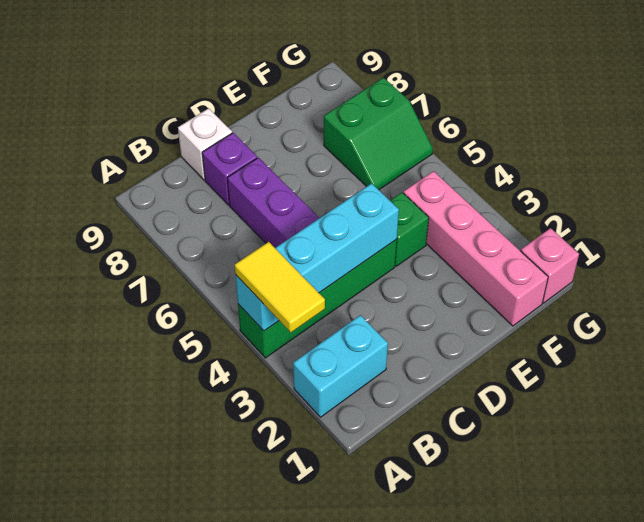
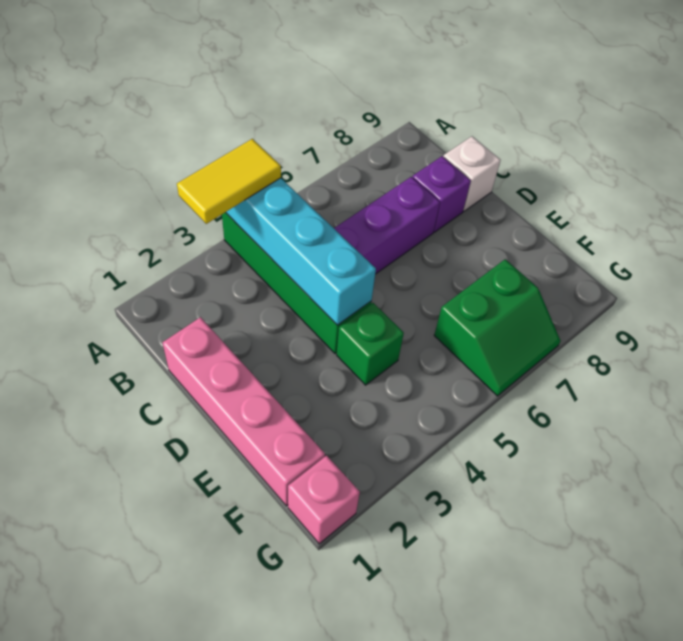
cyan 1x2 brick [293,315,388,417] -> none
pink 1x4 brick [404,171,548,326] -> pink 1x4 brick turned to [162,317,325,506]
green 2x2 slope [324,78,433,190] -> green 2x2 slope turned to [434,259,560,396]

